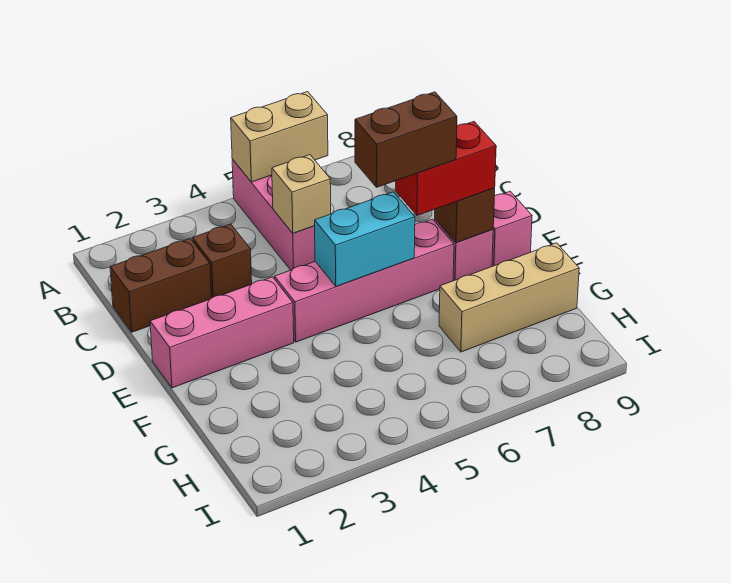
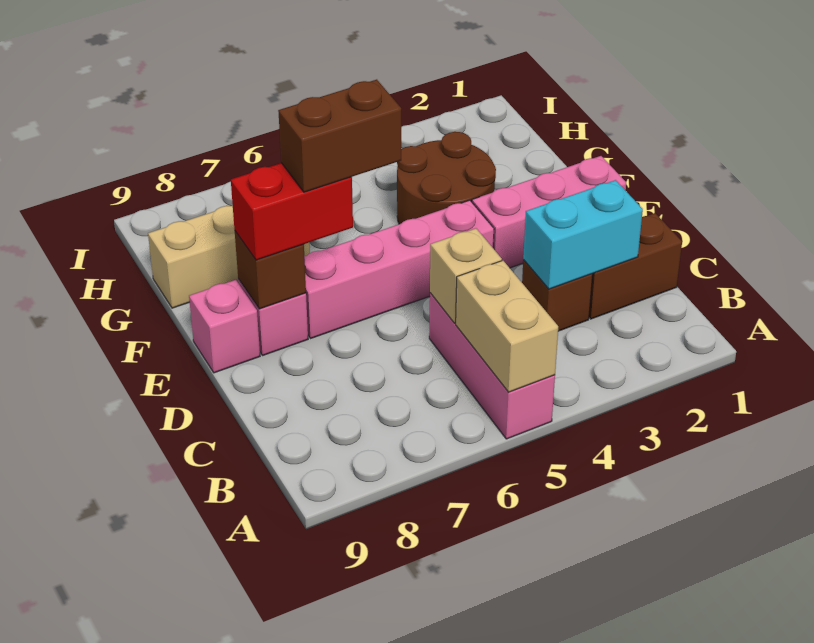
tan 1x2 brick [231,92,328,182] -> tan 1x2 brick turned to [456,261,558,392]
cyan 1x2 brick [315,192,415,286] -> cyan 1x2 brick moved to [523,180,643,289]
none -> brown 2x2 round brick [397,132,496,224]

